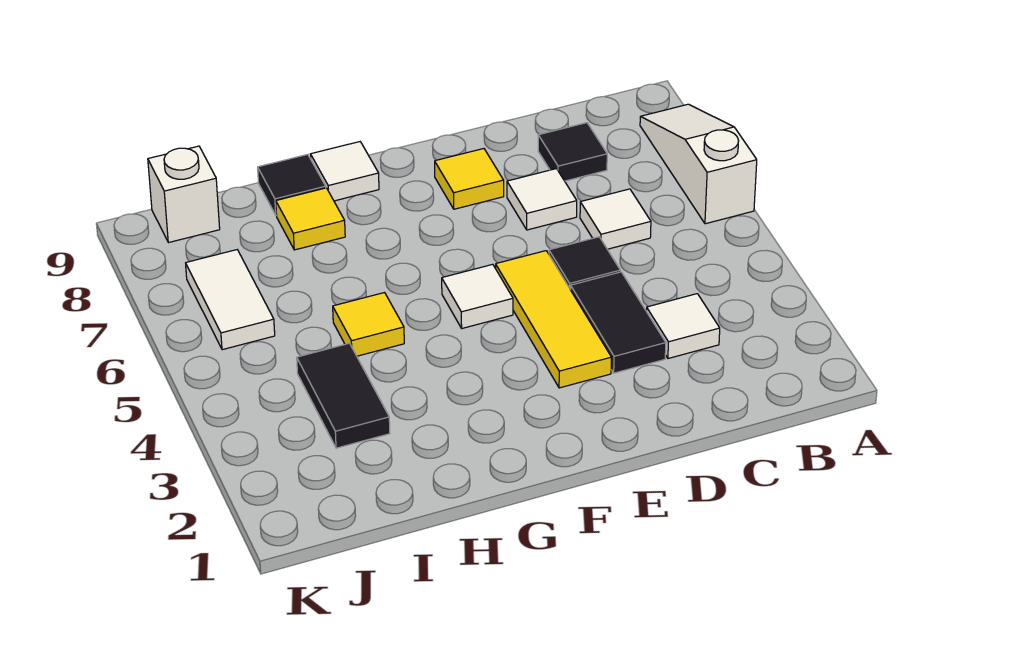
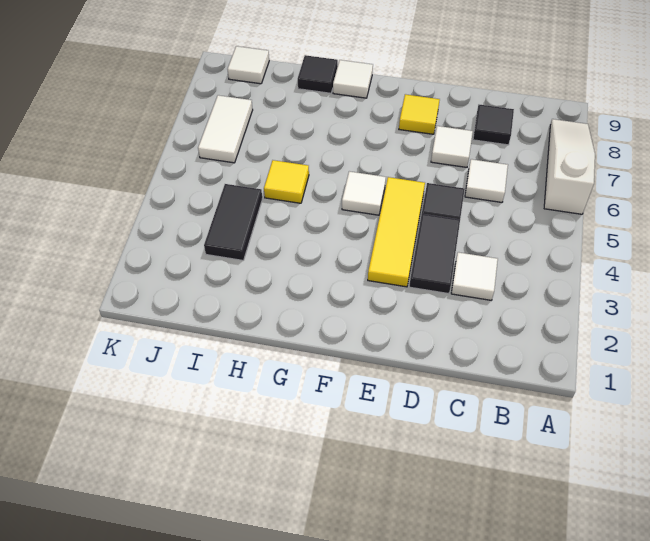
yellow 1x1 tile [276,188,345,250] -> none
white 1x1 brick [148,146,220,243] -> white 1x1 tile [228,46,269,84]

